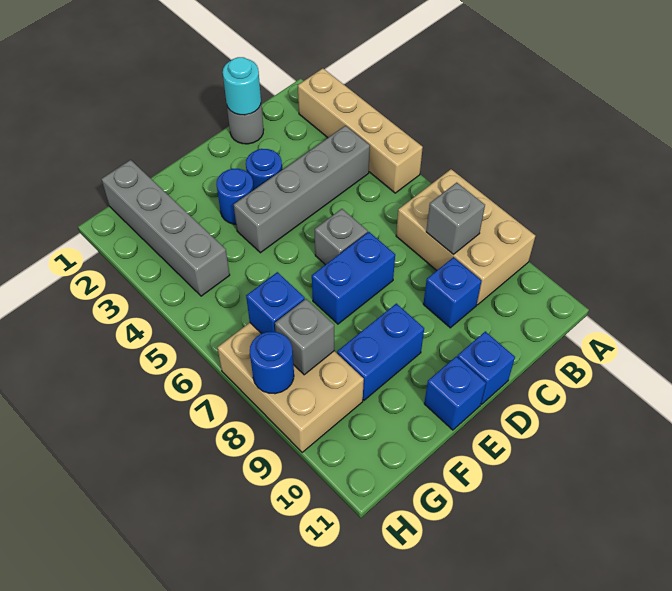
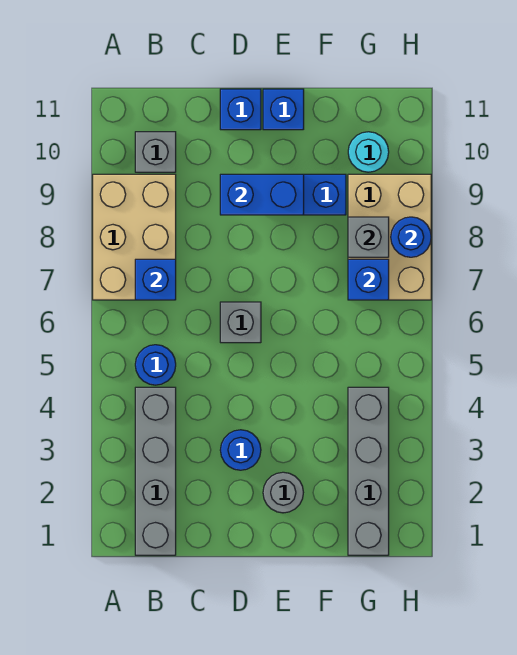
tan 1x4 brick [298,68,423,193] -> none
grey 1x4 brick [234,126,370,253] -> grey 1x4 brick turned to [135,387,176,555]
grey 1x1 brick [426,183,485,254] -> grey 1x1 brick moved to [135,132,176,172]
grey 1x1 round brick [227,105,264,144] -> grey 1x1 round brick moved to [263,472,303,513]
cyan 1x1 round brick [223,57,261,115] -> cyan 1x1 round brick moved to [348,132,389,172]
blue 1x1 brick [423,257,482,328] -> blue 1x1 brick moved to [135,259,176,300]
blue 1x2 brick [312,232,395,324] -> blue 1x2 brick moved to [220,174,304,215]
blue 1x1 round brick [216,169,254,224] -> blue 1x1 round brick moved to [135,345,176,385]

